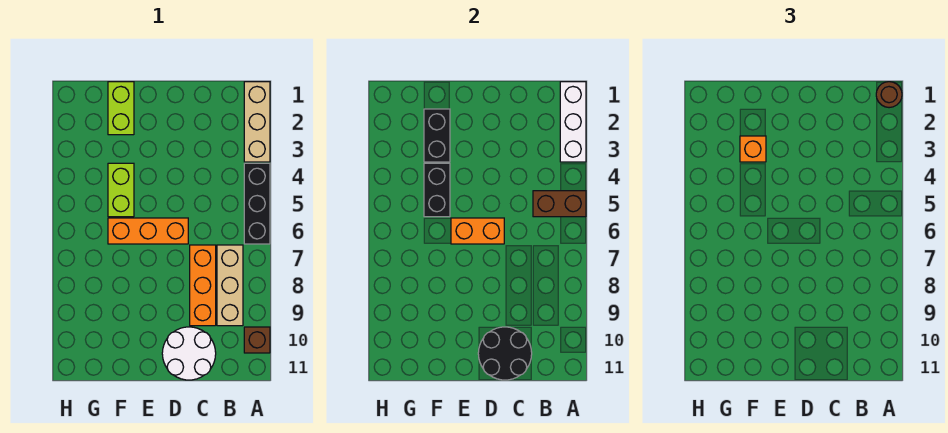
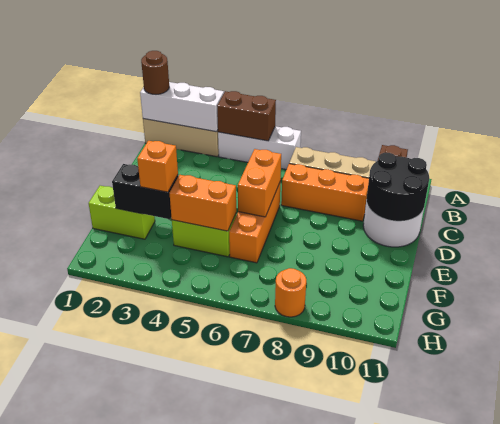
black 1x3 brick [244,163,270,244] -> white 1x3 brick [218,126,301,170]
brown 1x2 brick [533,191,586,217] -> brown 1x2 brick turned to [217,91,276,141]
black 1x2 brick [424,163,450,217] -> orange 1x2 brick [170,175,236,231]
none -> orange 1x1 round brick [275,268,307,317]

